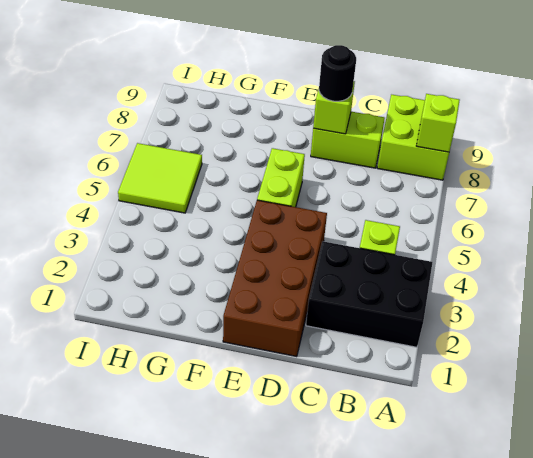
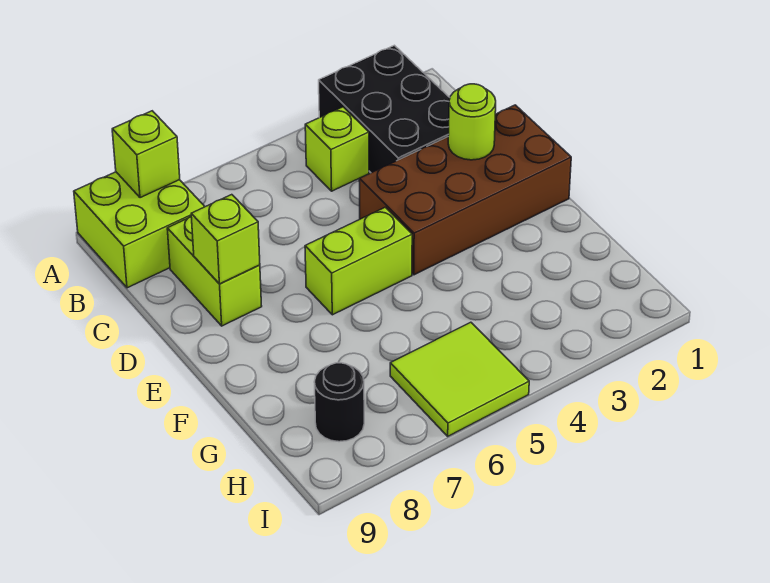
none -> lime 1x1 round brick [448,84,496,160]
black 1x1 round brick [319,45,356,101] -> black 1x1 round brick moved to [314,363,364,442]

